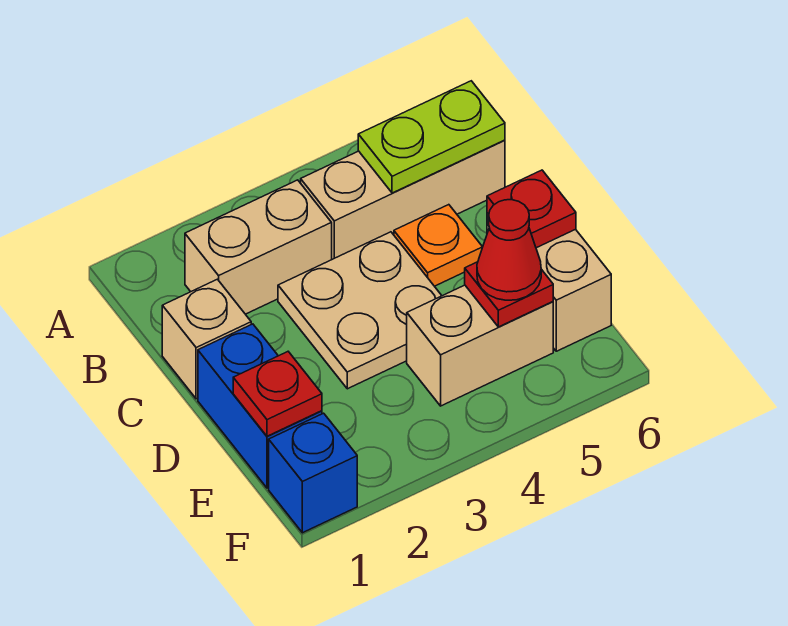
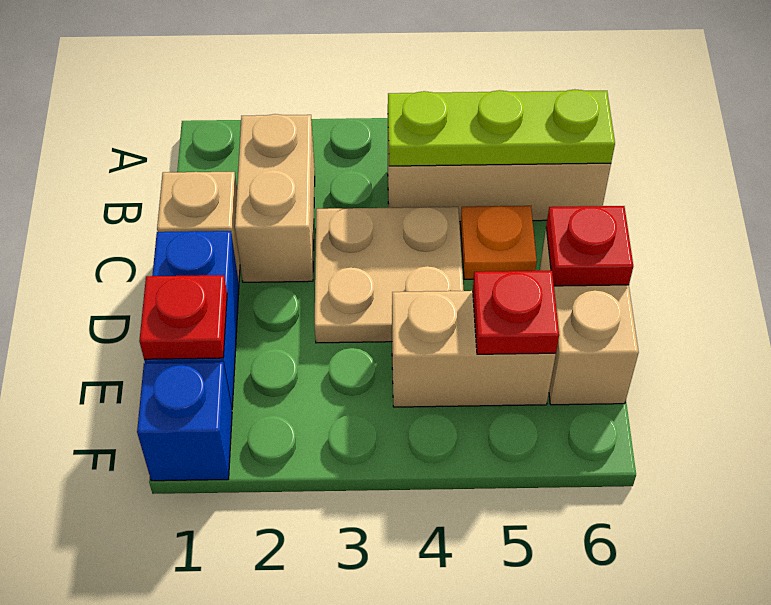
tan 1x2 brick [185,180,332,314] -> tan 1x2 brick turned to [235,114,315,282]
lime 1x2 plate [358,81,505,193] -> lime 1x3 plate [388,89,615,166]
red 1x1 cone [477,200,541,300] -> none

